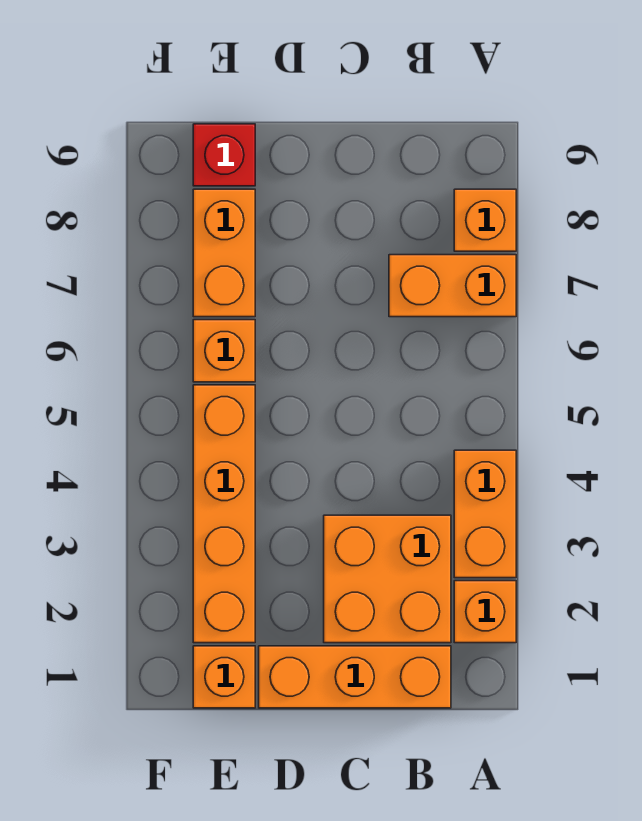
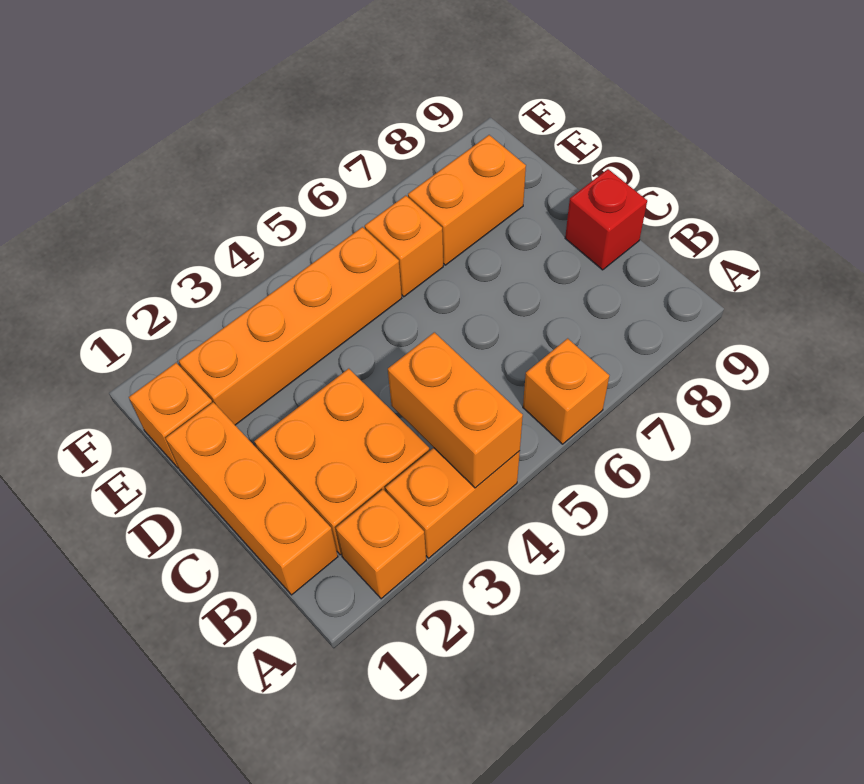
orange 1x2 brick [389,255,516,317] -> orange 1x2 brick moved to [388,332,523,488]
orange 1x1 brick [454,189,516,251] -> orange 1x1 brick moved to [523,338,609,444]
red 1x1 brick [193,124,255,186] -> red 1x1 brick moved to [565,169,647,270]

